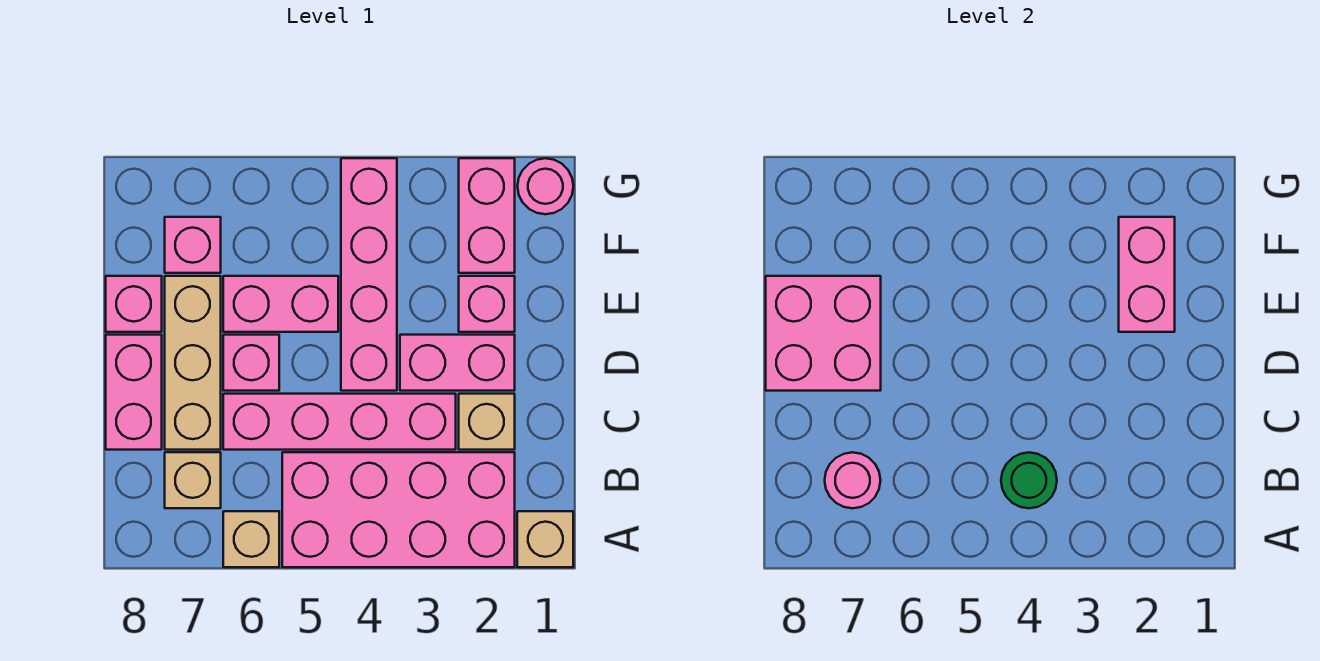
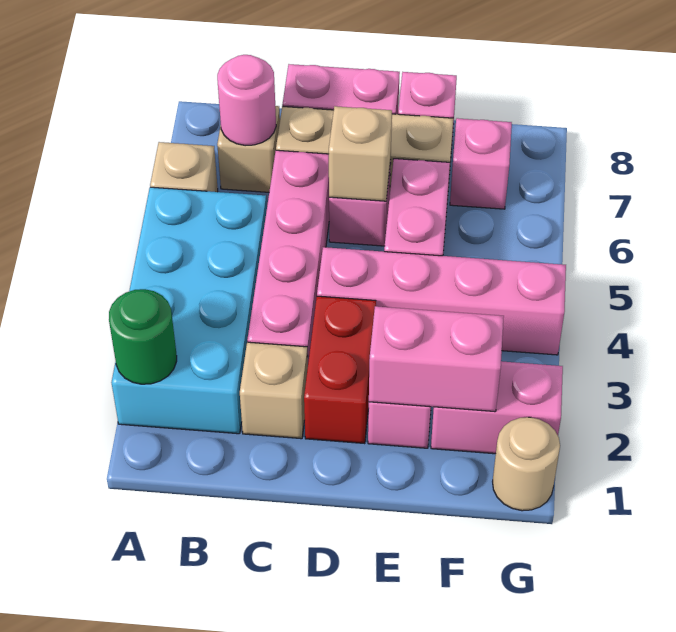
tan 1x1 brick [517,511,573,567] -> tan 1x1 brick moved to [329,106,392,201]
pink 2x4 brick [282,452,515,567] -> cyan 2x4 brick [111,187,267,434]
green 1x1 round brick [1001,453,1057,508] -> green 1x1 round brick moved to [109,289,177,384]
pink 1x2 brick [400,335,515,391] -> red 1x2 brick [304,296,376,444]
pink 2x2 brick [766,276,881,391] -> none
pink 1x1 round brick [517,158,573,214] -> tan 1x1 round brick [493,417,560,511]

